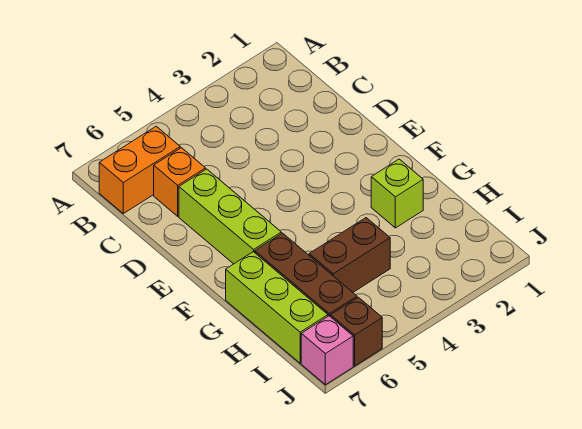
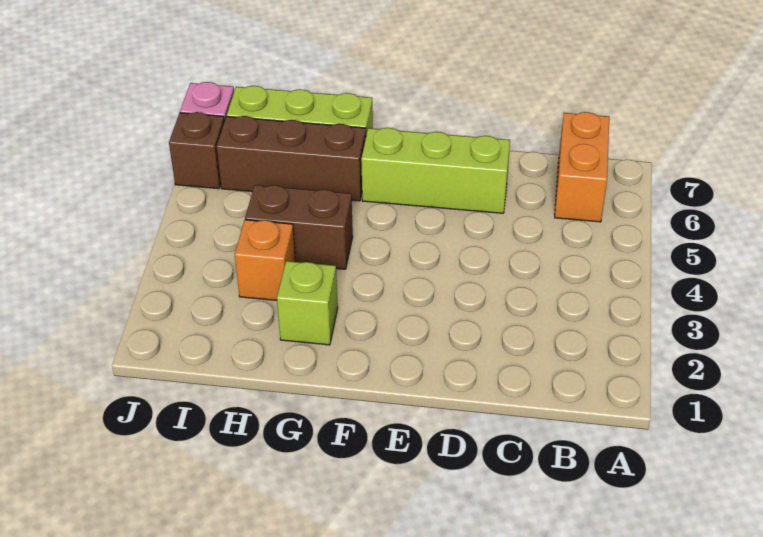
orange 1x1 brick [154,148,206,216] -> orange 1x1 brick moved to [235,220,296,300]
brown 1x2 brick [309,218,390,292] -> brown 1x2 brick turned to [245,185,353,269]

